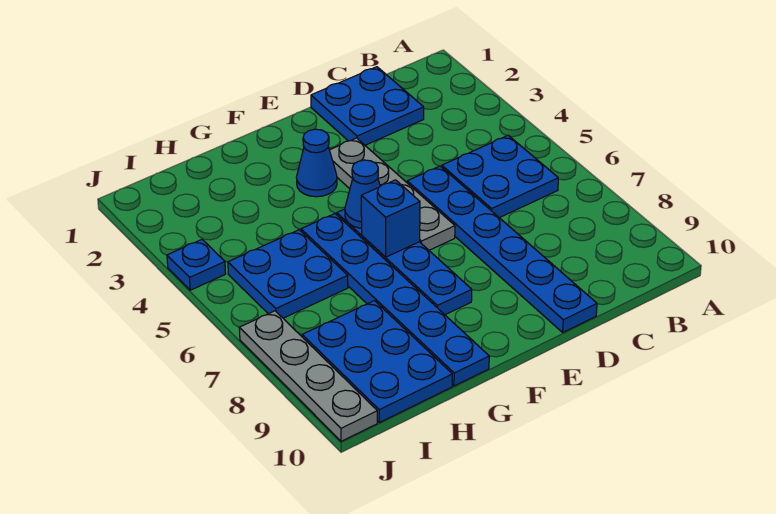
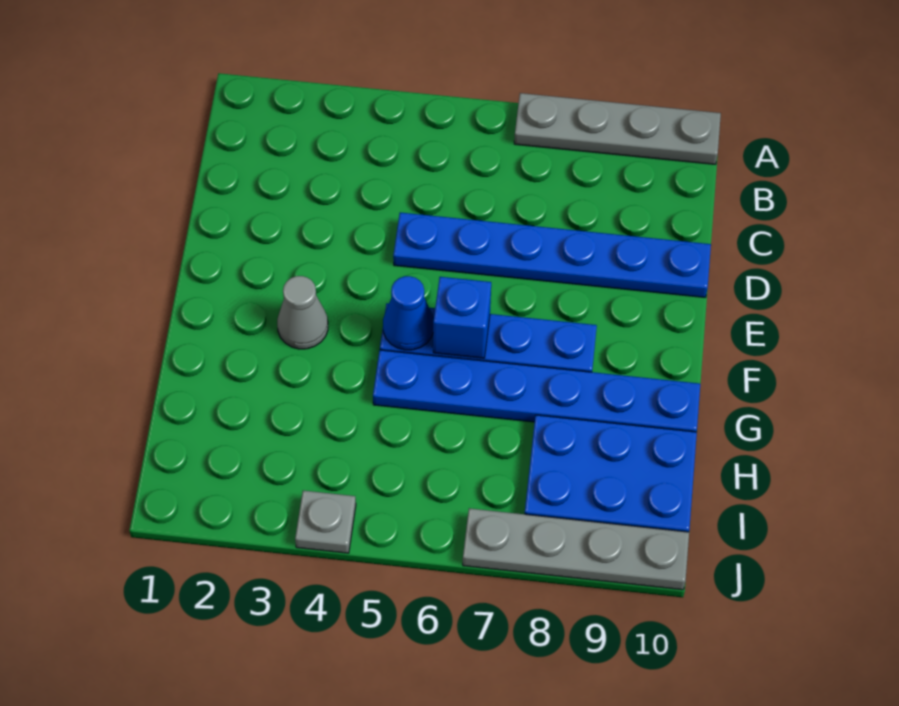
blue 2x2 plate [442,135,558,218] -> none
blue 2x2 plate [311,67,424,145] -> none
grey 1x4 plate [330,138,455,250] -> grey 1x4 plate moved to [514,93,721,164]
blue 1x1 cone [296,129,337,197] -> grey 1x1 cone [277,276,328,349]
blue 2x2 plate [228,230,348,318] -> none
blue 1x1 plate [167,240,226,290] -> grey 1x1 plate [295,491,356,553]

